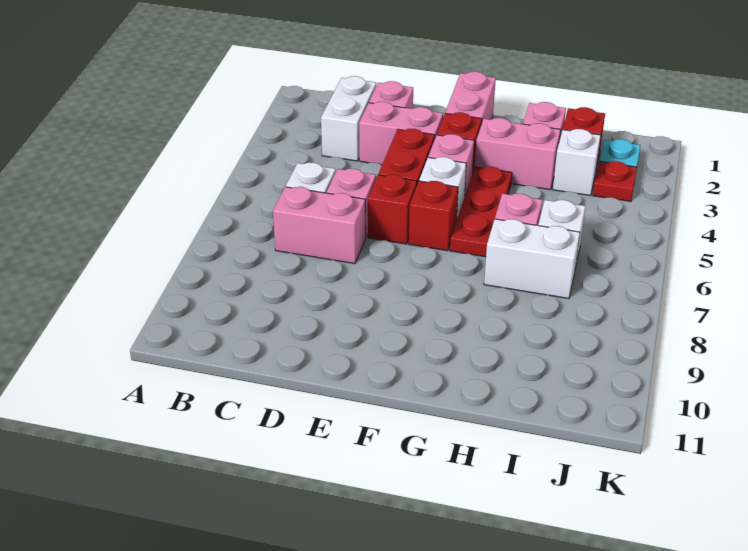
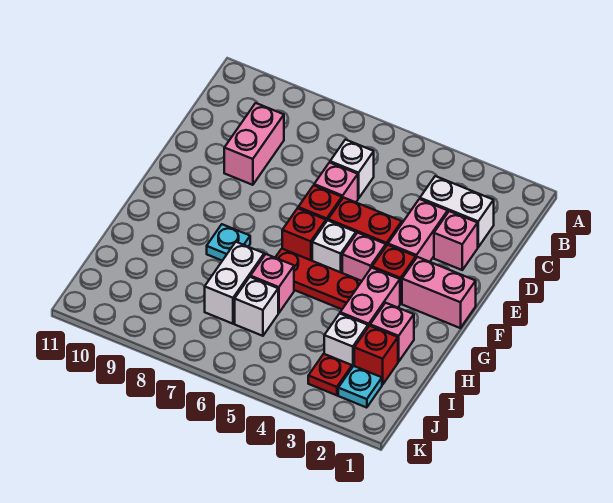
pink 1x2 brick [273,187,366,264] -> pink 1x2 brick moved to [224,103,284,185]
none -> cyan 1x1 plate [207,224,250,261]

